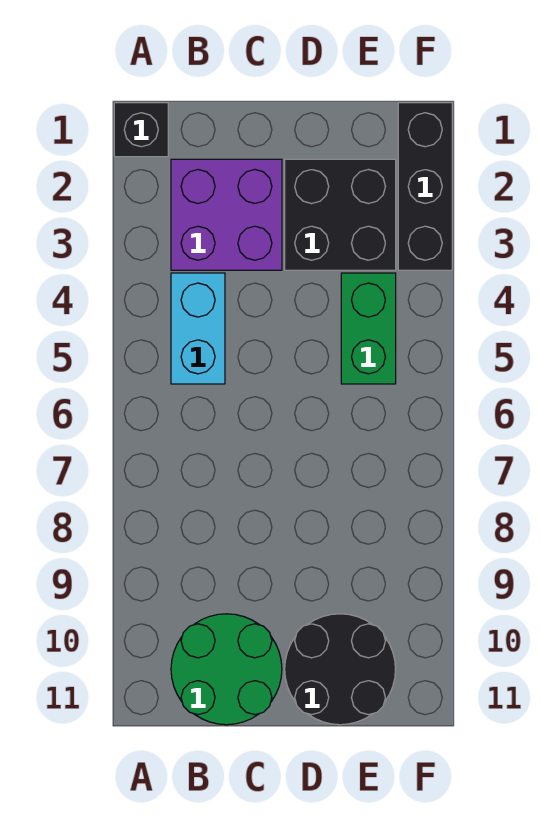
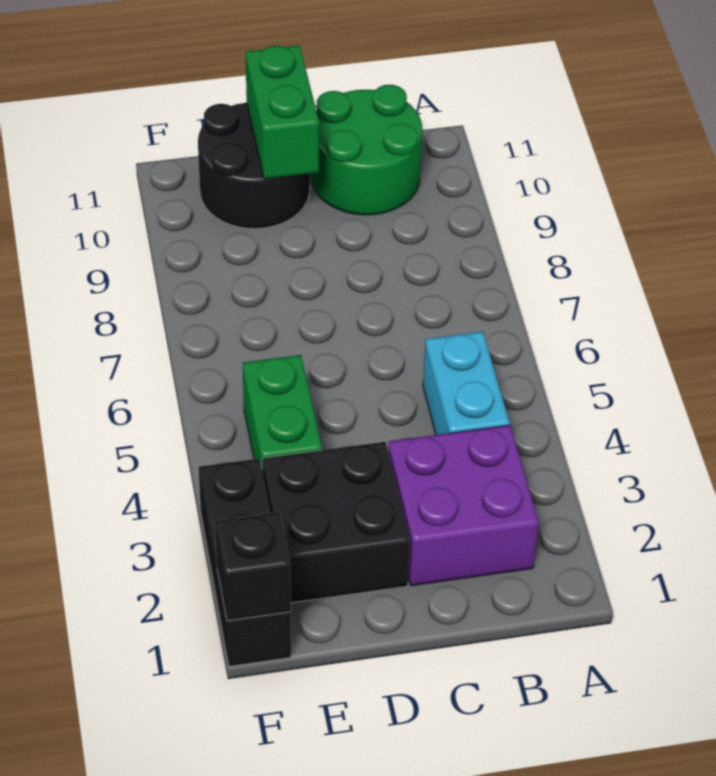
black 1x1 brick [114,103,168,157] -> black 1x1 brick moved to [215,512,291,621]
none -> green 1x2 brick [246,45,319,179]

